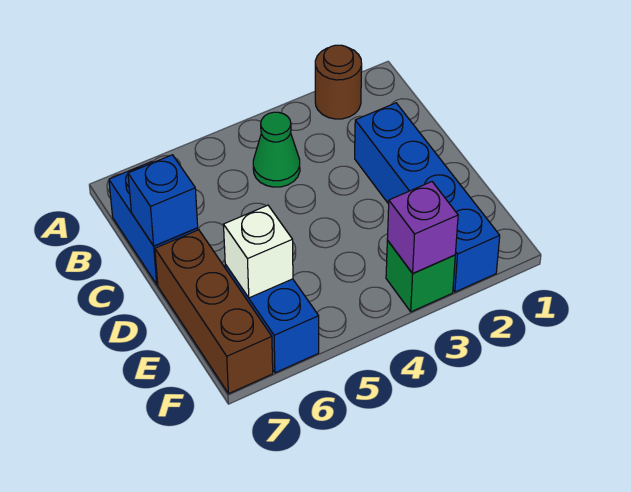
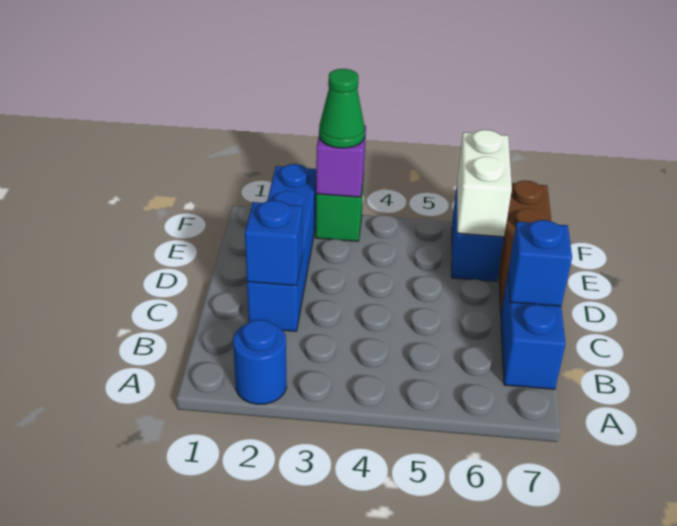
brown 1x1 round brick [315,45,362,119] -> blue 1x1 round brick [233,320,287,404]
green 1x1 cone [253,112,300,187] -> green 1x1 cone moved to [319,69,365,148]
none -> blue 1x1 brick [245,200,302,286]
white 1x1 brick [224,205,293,298] -> white 1x2 brick [457,130,512,237]

